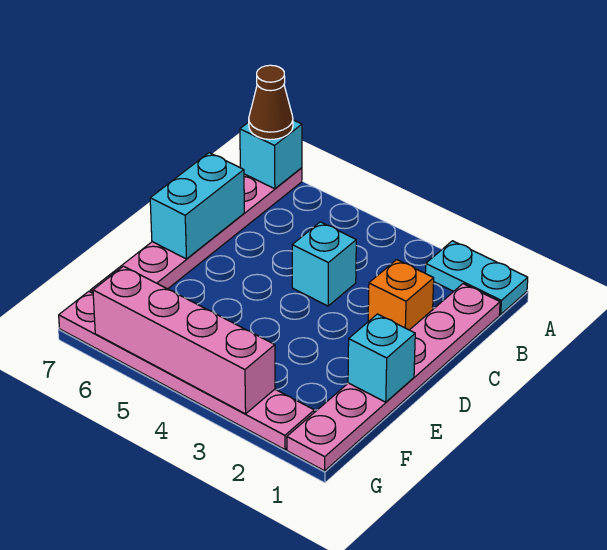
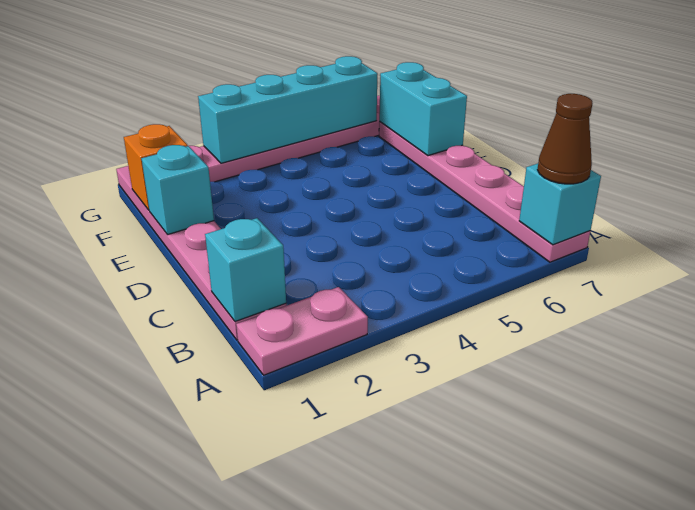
cyan 1x2 plate [425,241,528,314] -> pink 1x2 plate [236,287,368,375]
orange 1x1 brick [368,260,434,330] -> orange 1x1 brick moved to [124,124,188,210]
cyan 1x1 brick [292,222,356,306] -> cyan 1x1 brick moved to [205,218,286,322]
cyan 1x2 brick [150,153,244,259] -> cyan 1x2 brick moved to [379,62,467,156]
pink 1x4 brick [93,266,275,414] -> cyan 1x4 brick [198,56,377,163]

